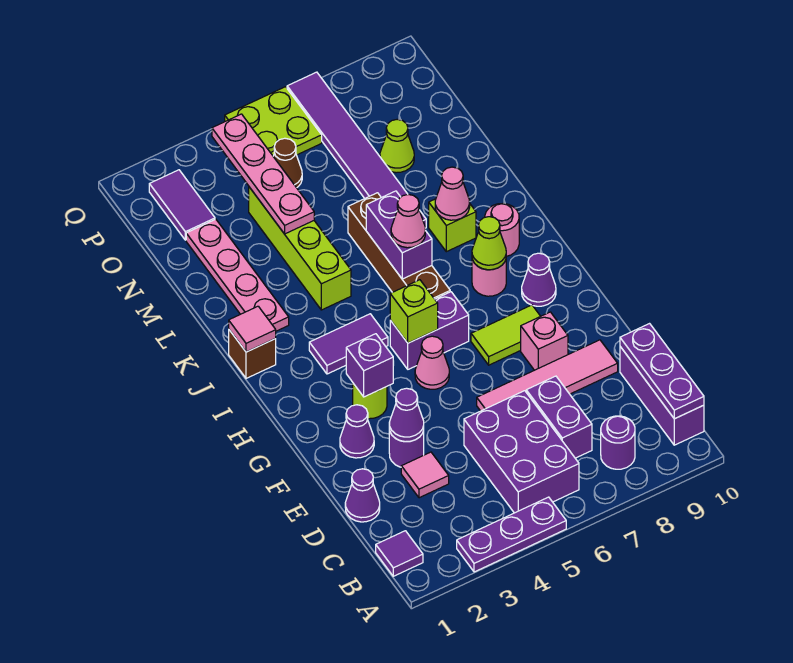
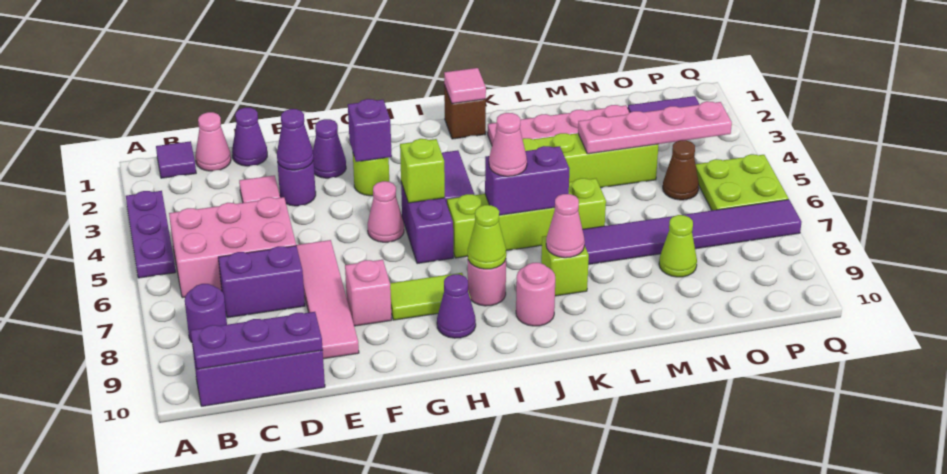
purple 2x3 brick [464,391,579,513] -> pink 2x3 brick [169,197,296,298]
none -> pink 1x1 cone [195,112,231,171]
lime 1x2 tile [471,305,541,365] -> lime 1x2 tile turned to [390,273,471,320]
brown 1x4 brick [348,193,450,299] -> lime 1x4 brick [447,178,606,258]

